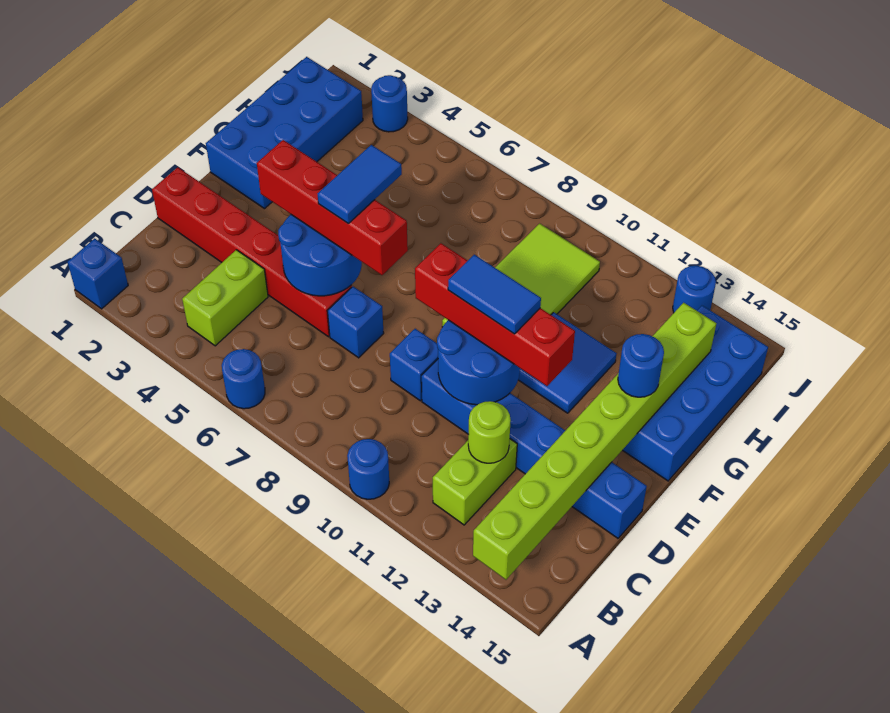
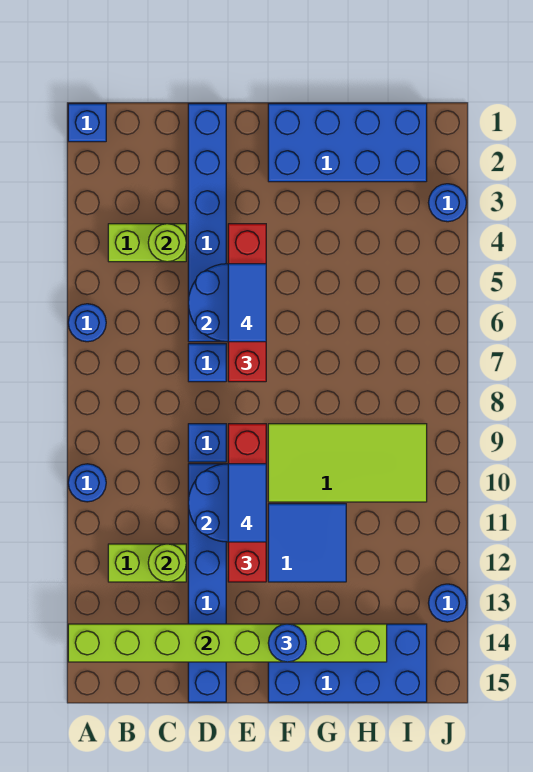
none -> lime 1x1 round brick [148,224,186,262]
red 1x6 brick [152,167,352,337] -> blue 1x6 brick [188,104,226,342]
blue 1x2 tile [318,145,402,223] -> blue 1x2 tile turned to [228,264,266,342]

